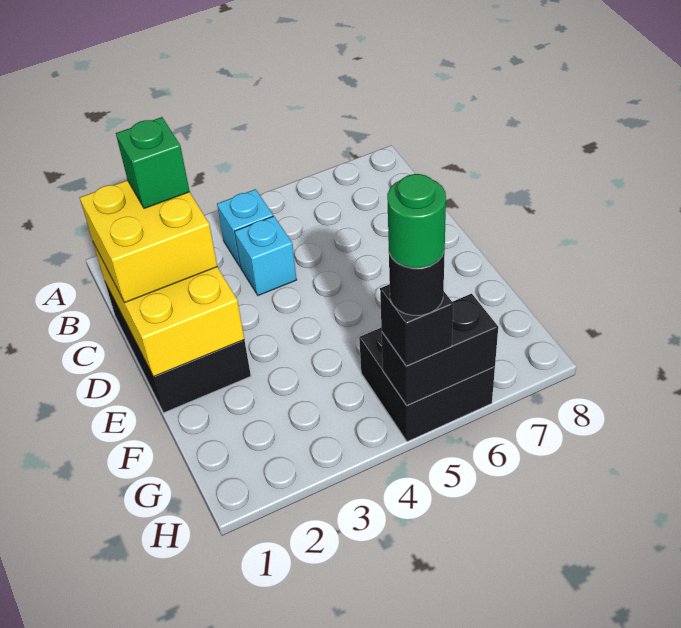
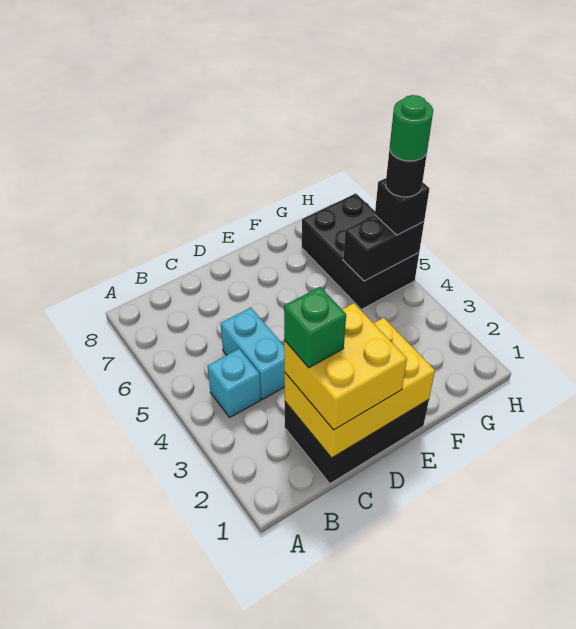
cyan 1x1 brick [235,216,297,295] -> cyan 1x2 brick [220,308,285,399]
black 2x2 brick [359,328,495,442] -> black 2x3 brick [302,193,419,309]
black 1x2 brick [382,294,498,405] -> black 1x2 brick turned to [343,215,424,281]

